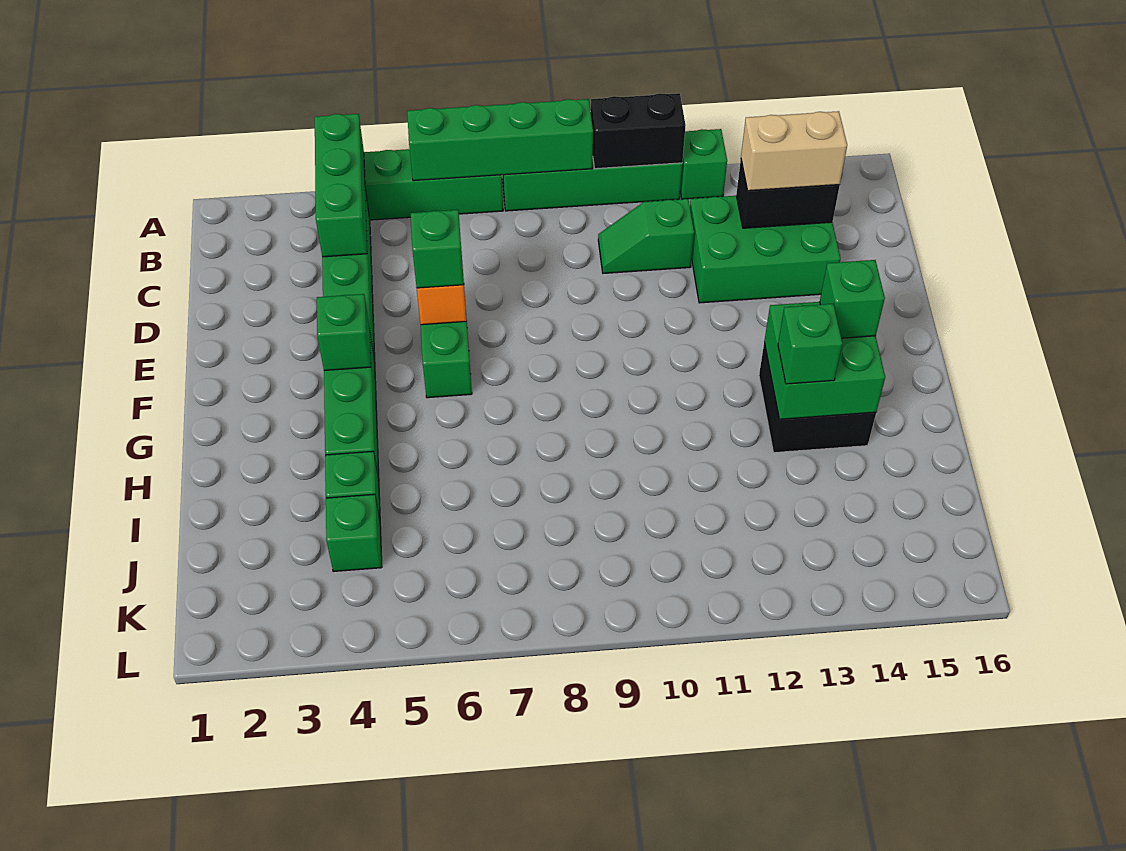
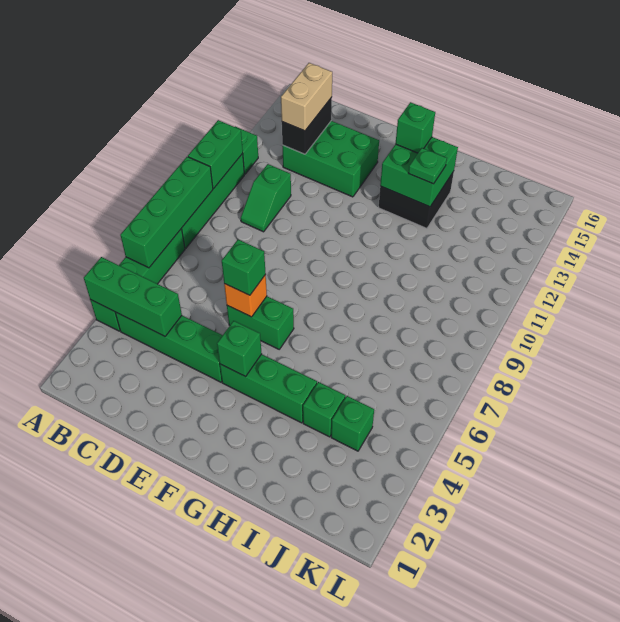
black 1x2 brick [591,93,686,169] -> green 1x2 brick [188,120,243,189]
green 2x3 brick [690,196,841,303] -> green 2x3 brick turned to [282,121,379,197]
green 1x1 brick [778,304,842,384] -> green 1x1 plate [408,148,447,184]

